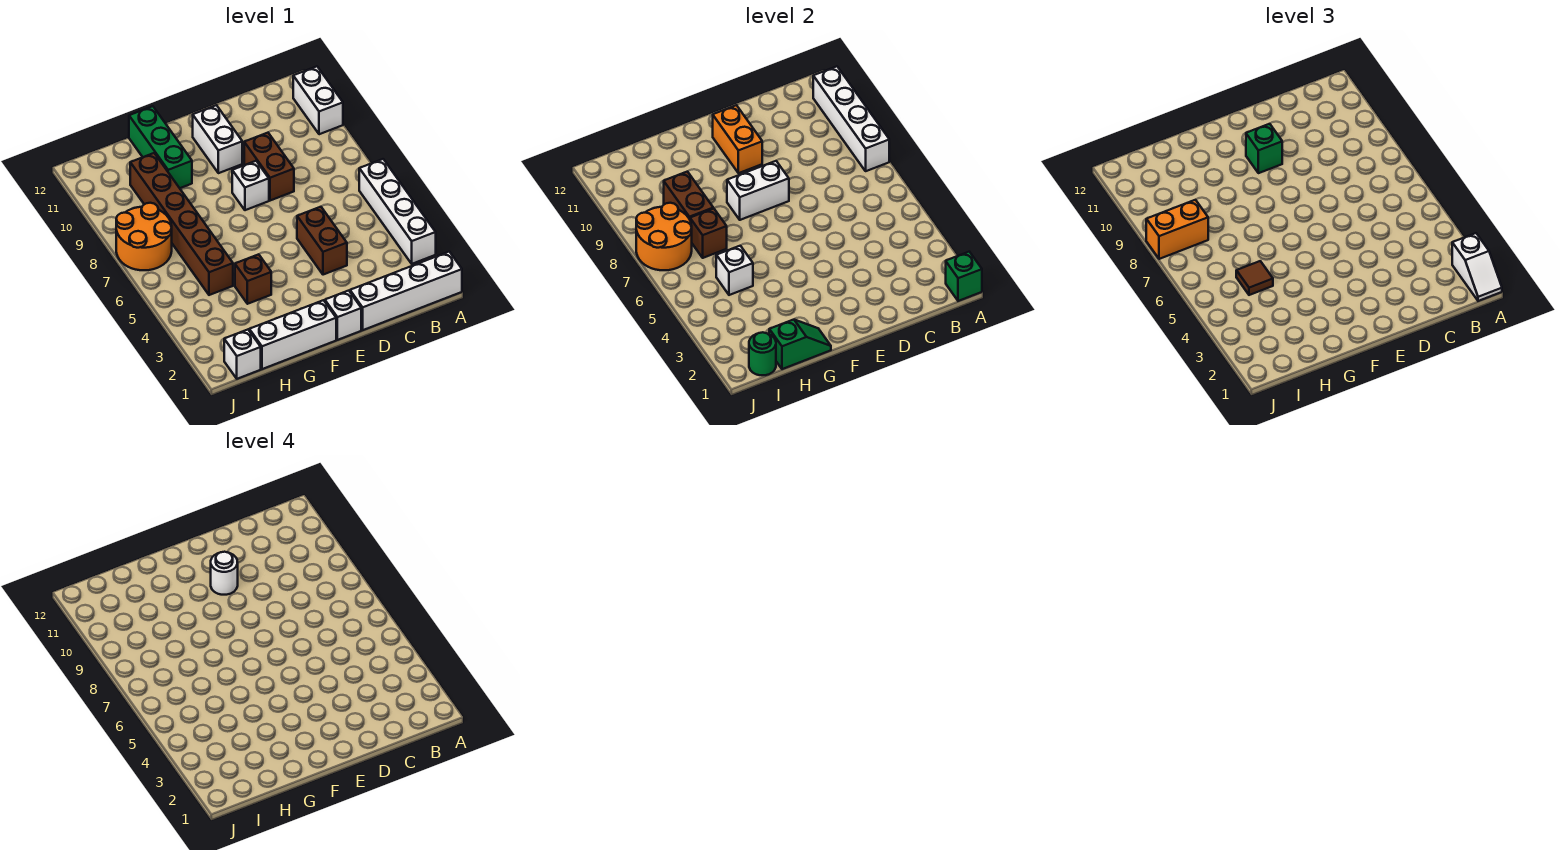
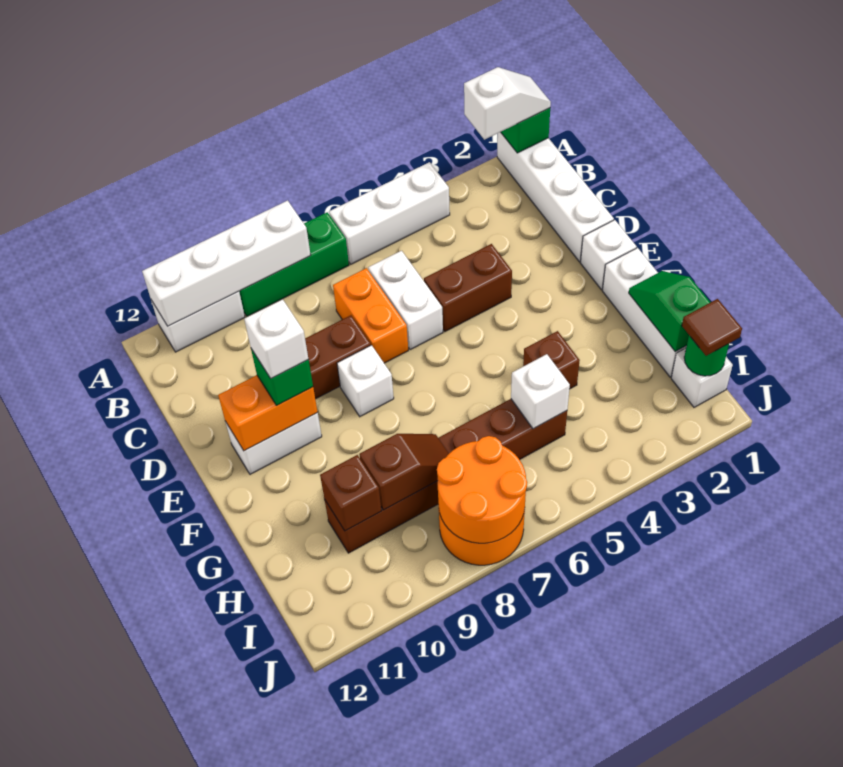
white 1x4 brick [359,159,436,264] -> white 1x3 brick [329,162,450,264]
white 1x2 brick [727,161,789,220] -> white 1x2 brick moved to [368,251,443,350]
white 1x1 round brick [211,552,238,595] -> white 1x1 brick [244,299,308,378]
green 1x3 brick [129,106,192,188] -> green 1x3 brick moved to [239,212,349,316]
brown 1x1 tile [1236,261,1273,295] -> brown 1x1 tile moved to [682,299,742,356]
brown 1x1 brick [690,208,727,258] -> brown 1x1 brick moved to [320,455,381,531]
brown 1x2 brick [664,171,713,219] -> brown 1x2 slope [359,434,449,510]
orange 1x2 brick [1146,200,1208,259] -> orange 1x2 brick moved to [333,268,408,363]

